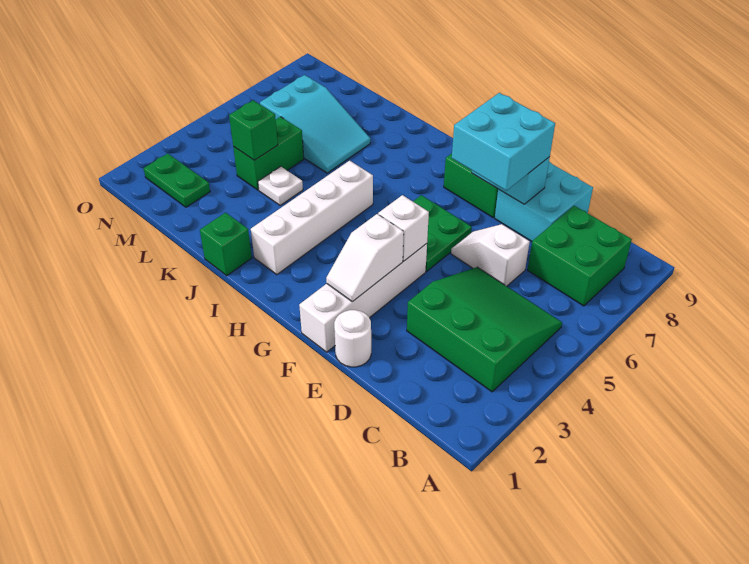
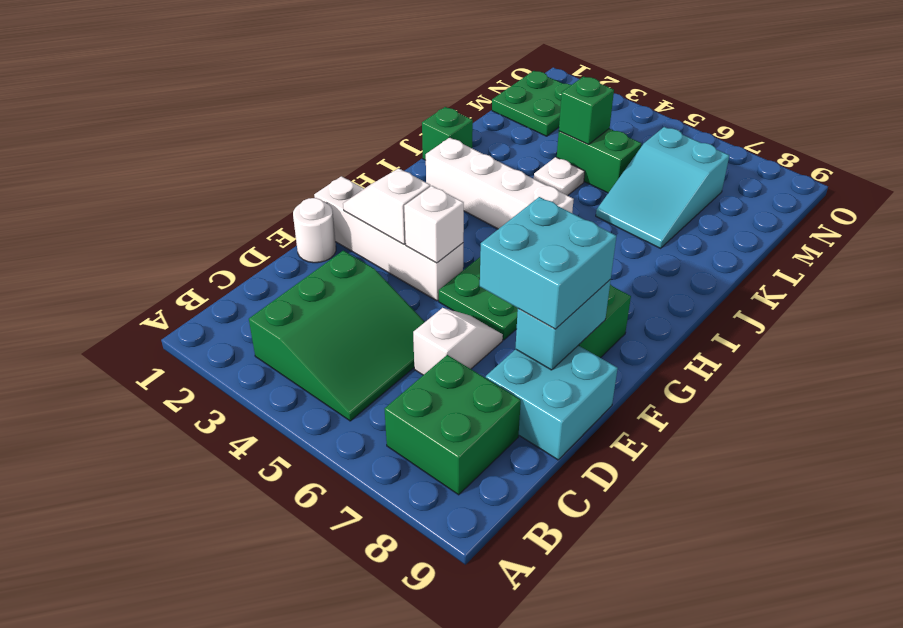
green 1x2 plate [144,153,210,207] -> green 2x2 plate [492,71,571,136]

